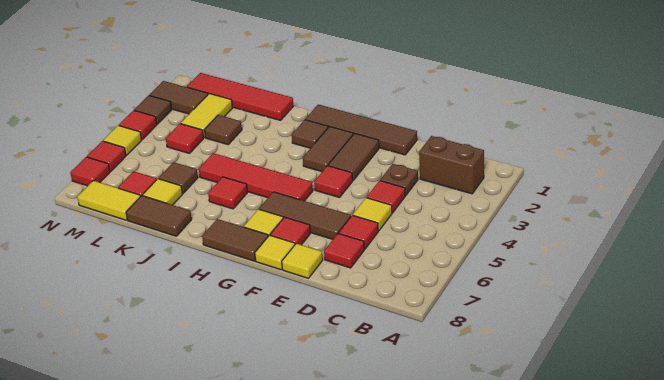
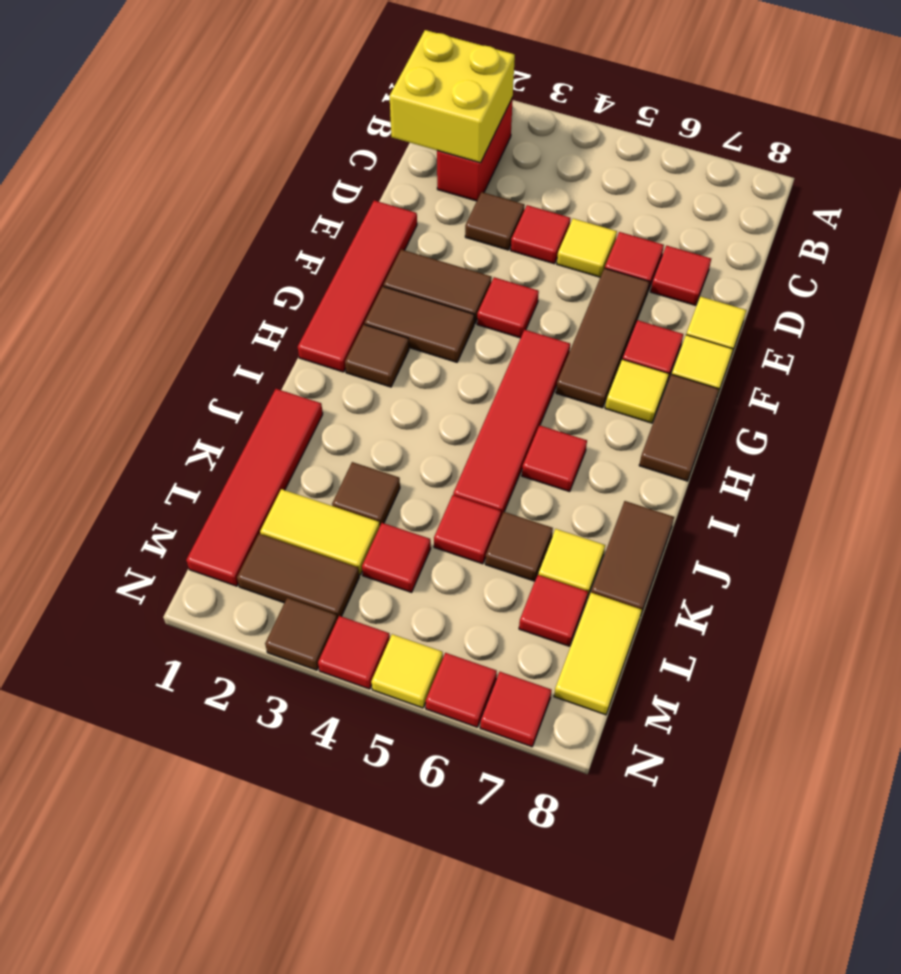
none -> yellow 2x2 brick [390,30,515,163]
brown 1x2 brick [419,136,484,194] -> red 1x2 brick [437,98,513,201]
brown 1x1 plate [380,164,418,196] -> brown 1x1 tile [465,192,525,250]
brown 1x4 tile [305,105,417,155] -> red 1x4 tile [298,200,417,372]
none -> red 1x1 tile [434,495,501,564]
brown 1x2 tile [149,81,208,114] -> brown 1x2 tile turned to [237,534,359,619]

